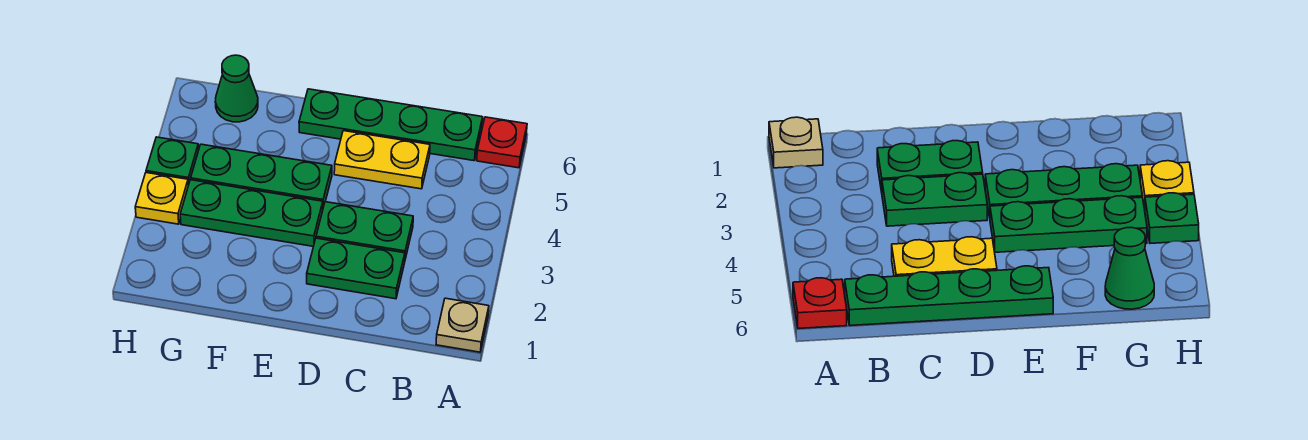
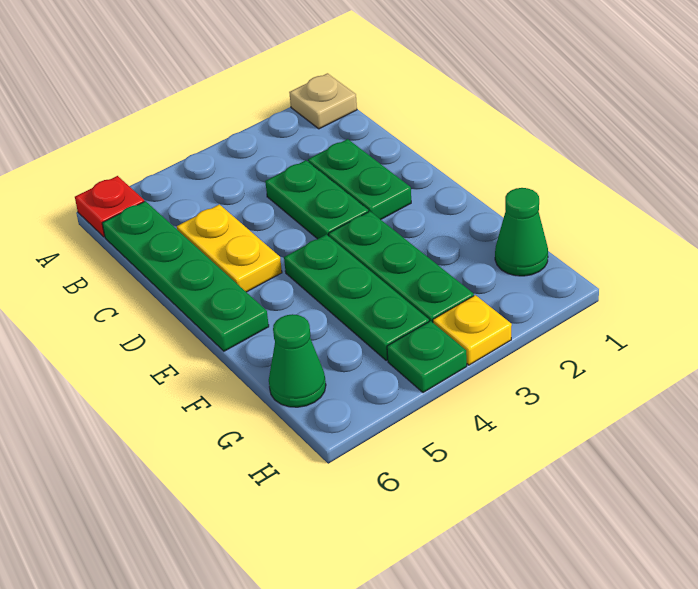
none -> green 1x1 cone [495,188,548,276]

